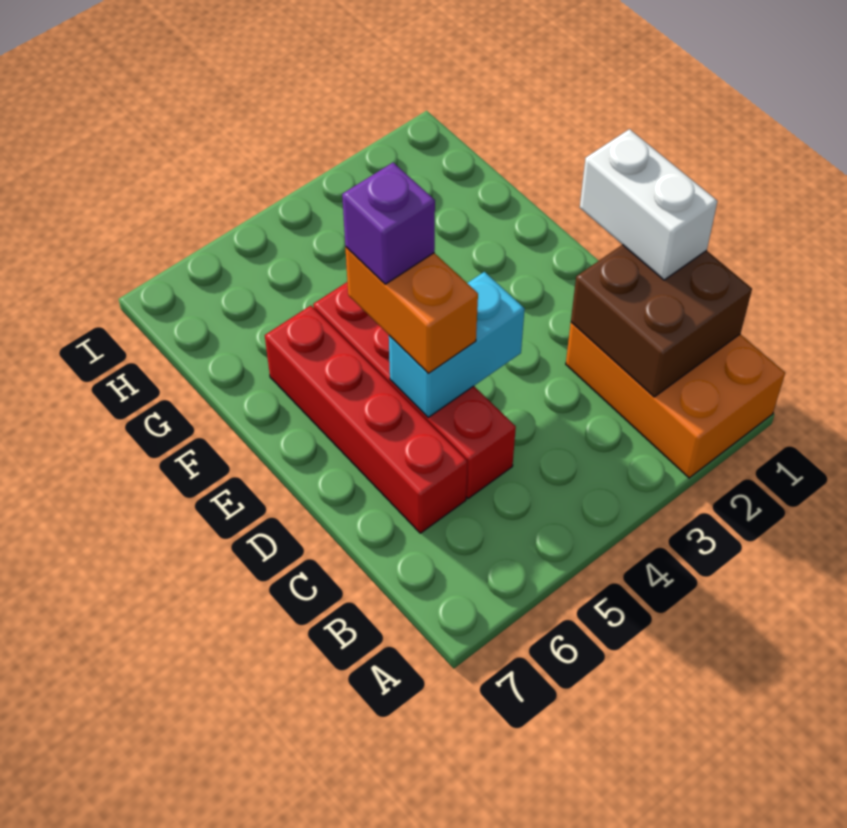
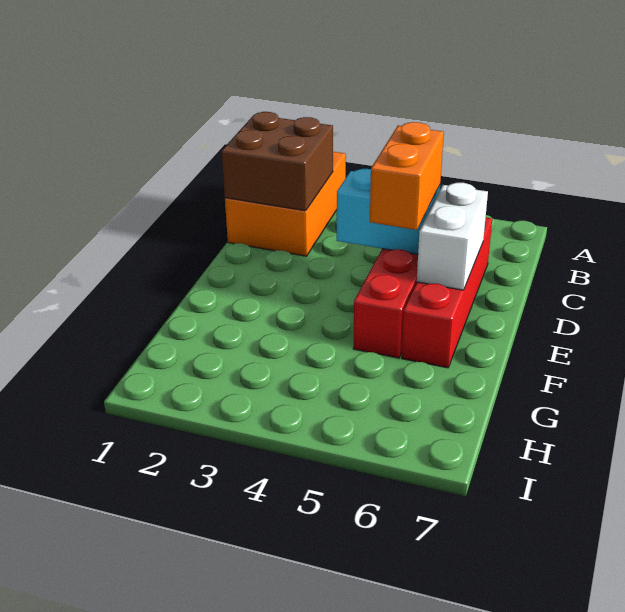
white 1x2 brick [580,129,717,280] -> white 1x2 brick moved to [417,183,488,290]
purple 1x1 brick [342,163,435,284] -> none

